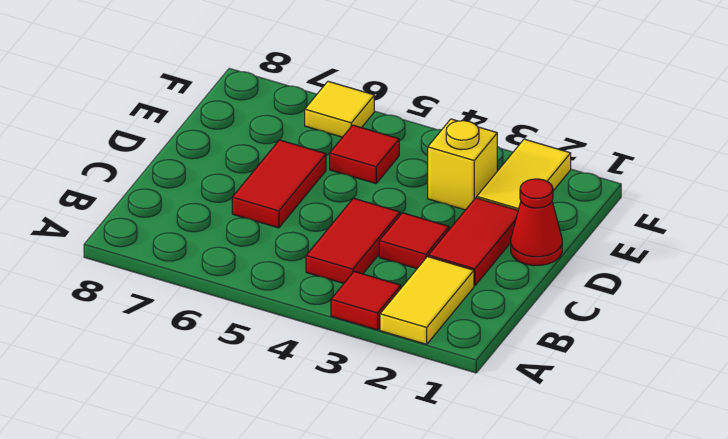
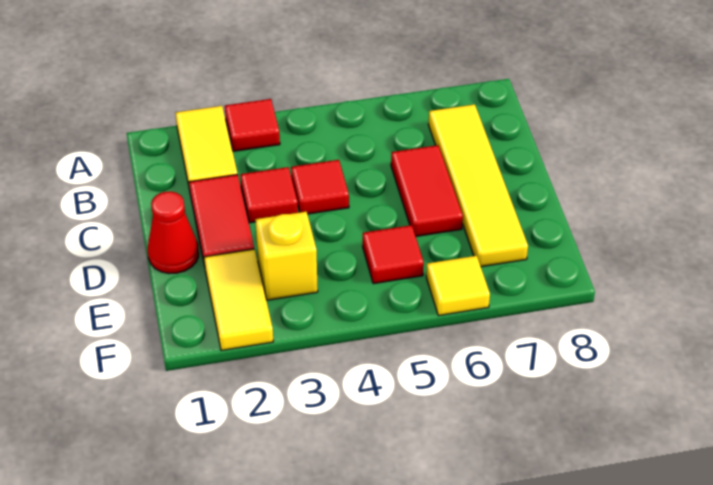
red 1x2 tile [306,198,400,284] -> red 1x1 tile [291,160,349,214]
none -> yellow 1x4 tile [428,104,528,267]

